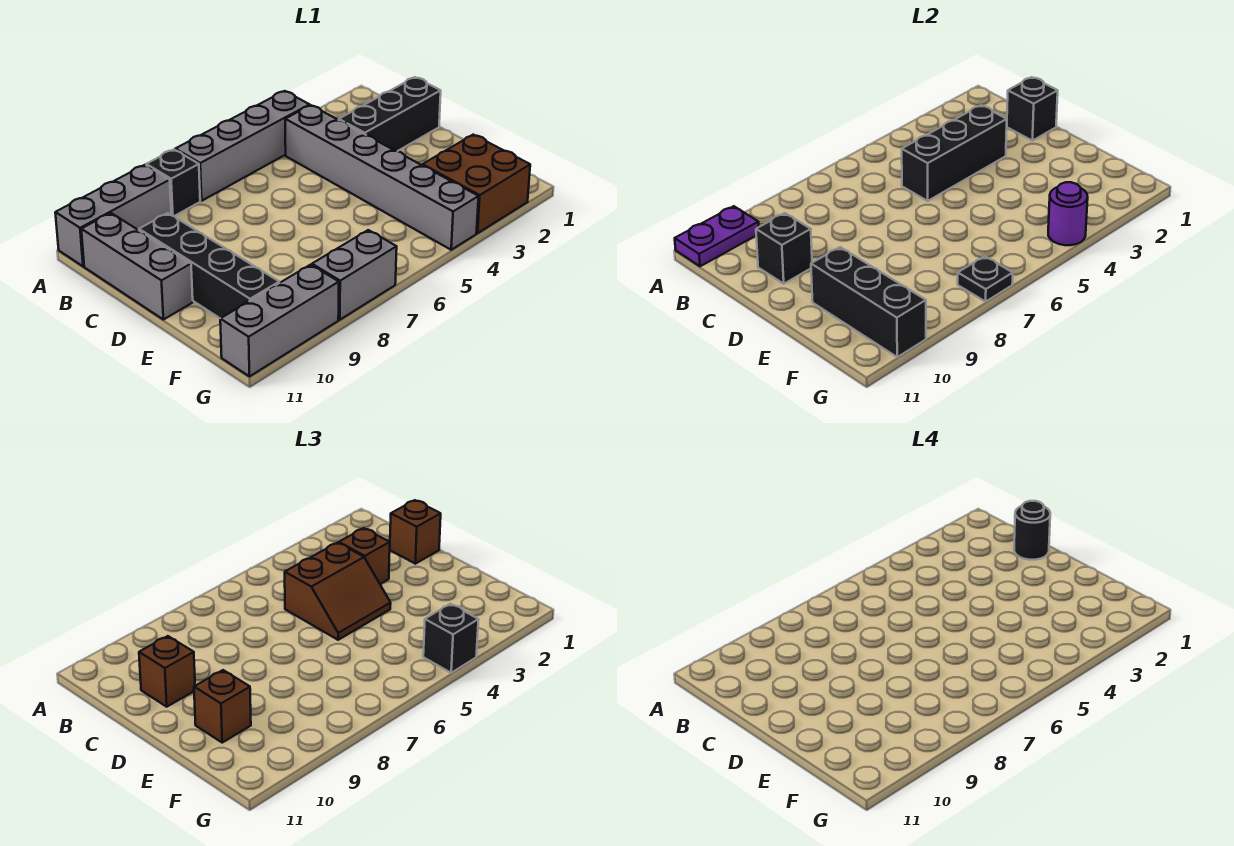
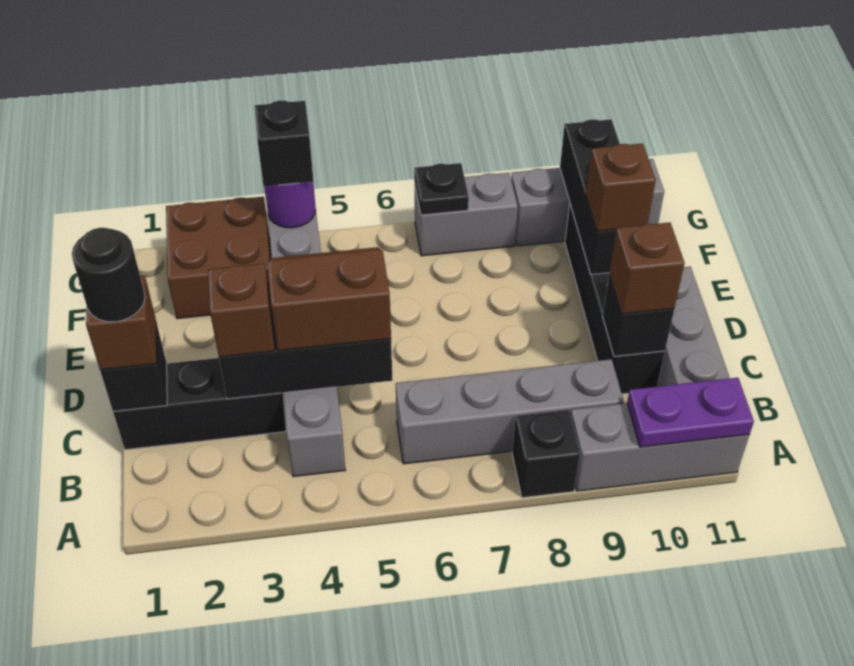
grey 1x4 brick [175,91,310,201] -> grey 1x4 brick moved to [396,359,624,464]

